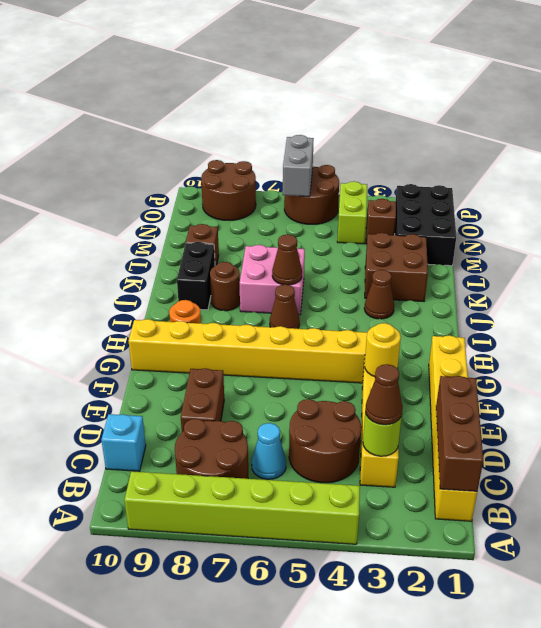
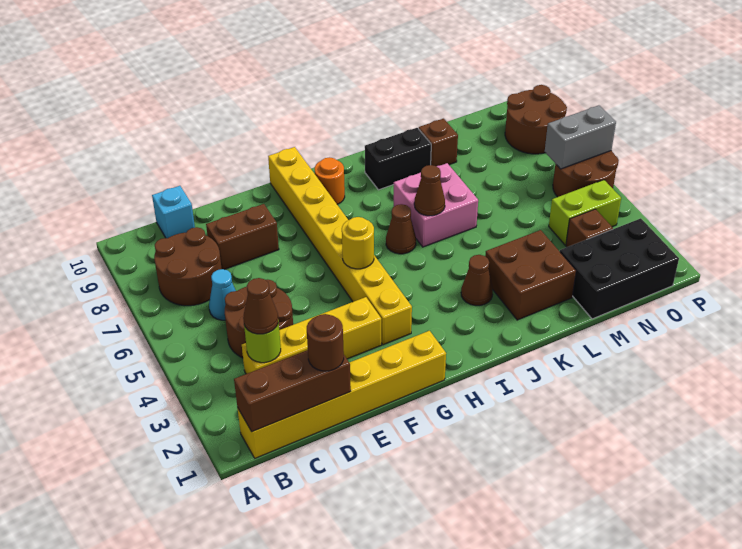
lime 1x6 brick [124,471,360,544] -> none
yellow 1x1 round brick [365,323,401,377] -> yellow 1x1 round brick moved to [342,217,374,269]
brown 1x1 round brick [210,262,240,311] -> brown 1x1 round brick moved to [307,314,344,371]

